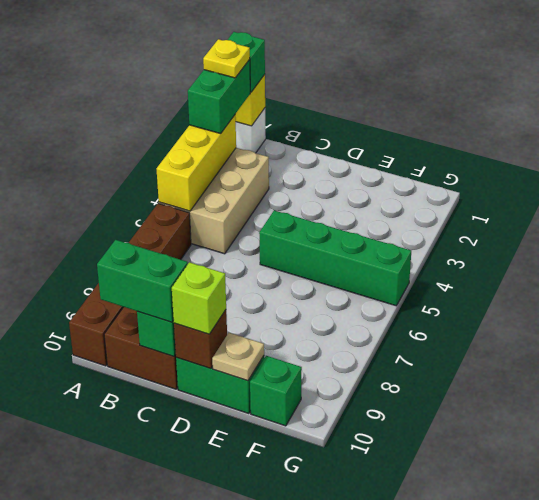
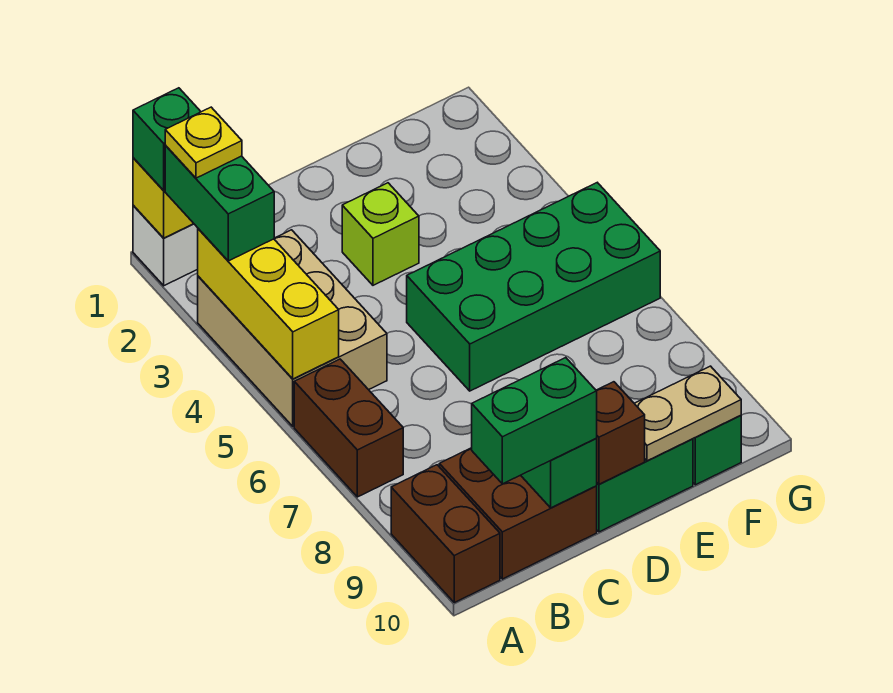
green 1x4 brick [259,210,411,306] -> green 2x4 brick [407,183,660,391]
lime 1x1 brick [172,262,226,334] -> lime 1x1 brick moved to [342,183,419,285]
tan 1x1 plate [212,333,264,381] -> tan 1x2 plate [634,366,741,461]

